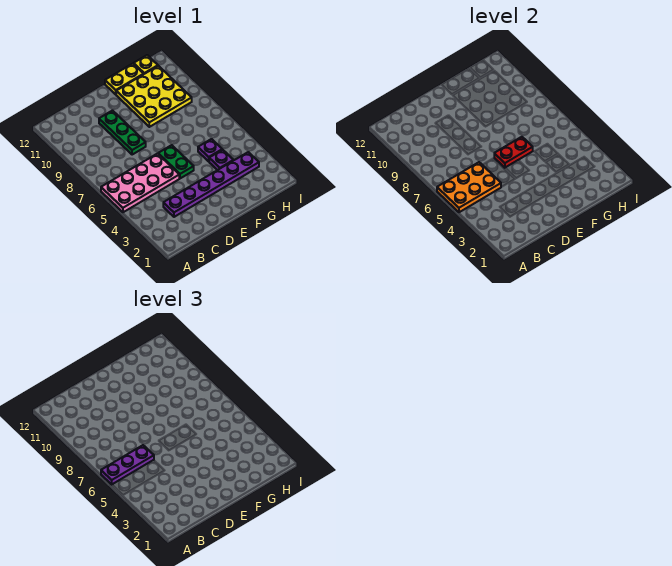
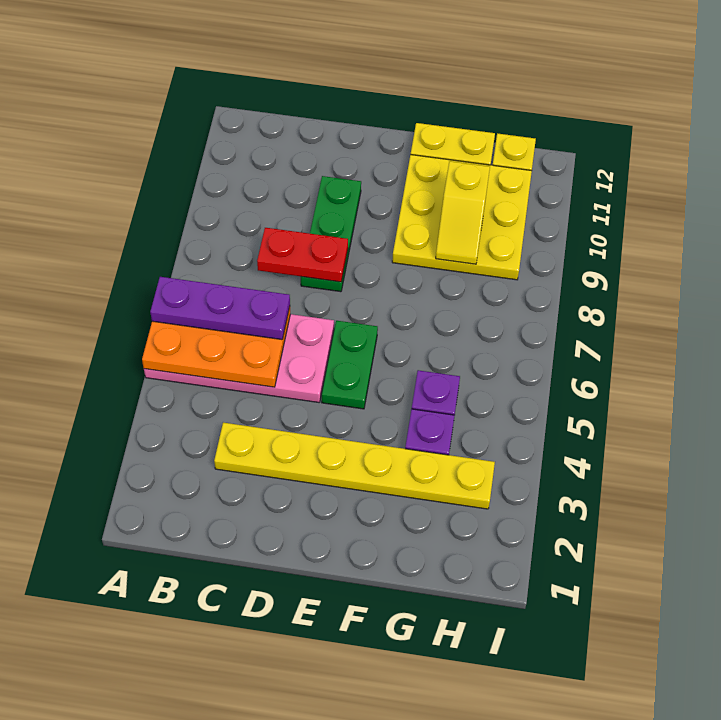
purple 1x6 plate [163,152,259,217] -> yellow 1x6 plate [214,423,495,509]
red 1x2 plate [494,137,533,168] -> red 1x2 plate moved to [257,228,348,282]
none -> yellow 1x2 slope [436,161,490,264]

